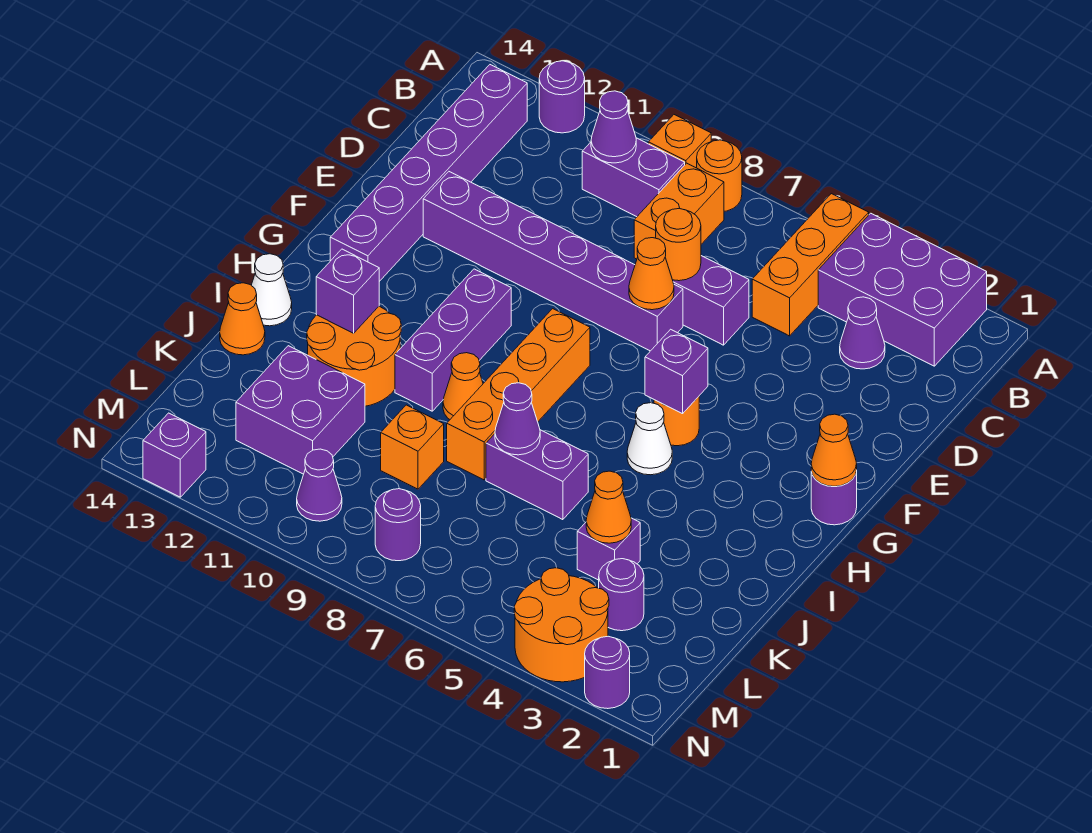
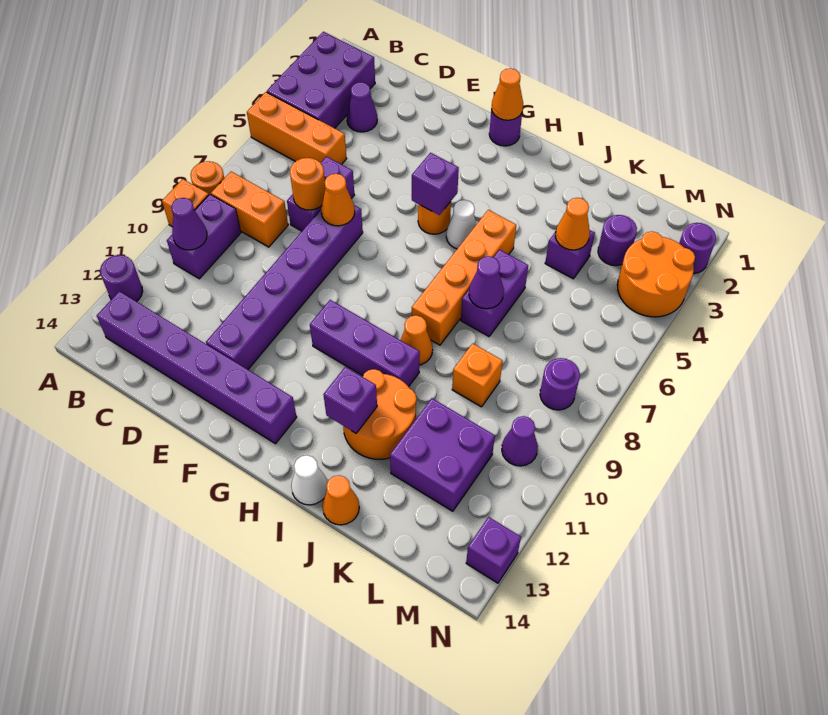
orange 1x4 brick [447,309,590,480] -> orange 1x4 brick turned to [412,210,516,345]

